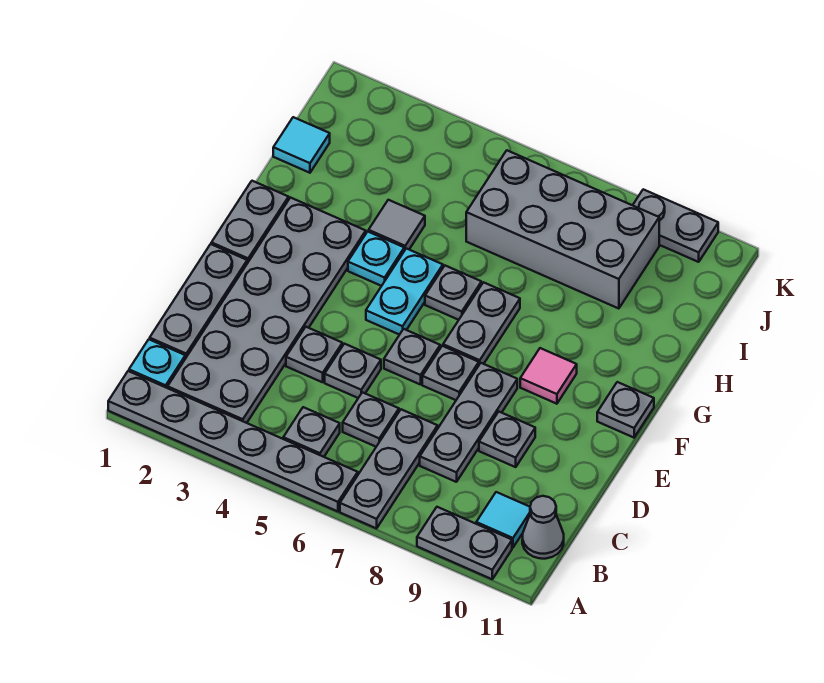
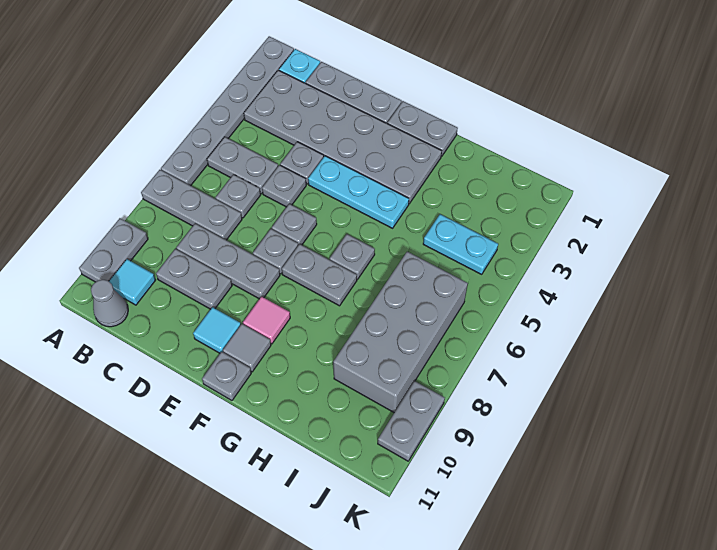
grey 1x1 plate [283,407,340,457] -> grey 1x2 plate [207,137,278,194]
grey 1x1 plate [479,412,535,467] -> grey 1x2 plate [156,249,232,309]
cyan 1x2 plate [366,248,443,335] -> cyan 1x2 plate moved to [423,214,498,274]
cyan 1x1 plate [348,232,404,286] -> cyan 1x3 plate [308,156,409,228]
grey 1x1 tile [369,200,425,251] -> grey 1x1 tile moved to [223,324,271,372]
cyan 1x1 tile [273,117,330,173] -> cyan 1x1 tile moved to [193,307,241,353]

